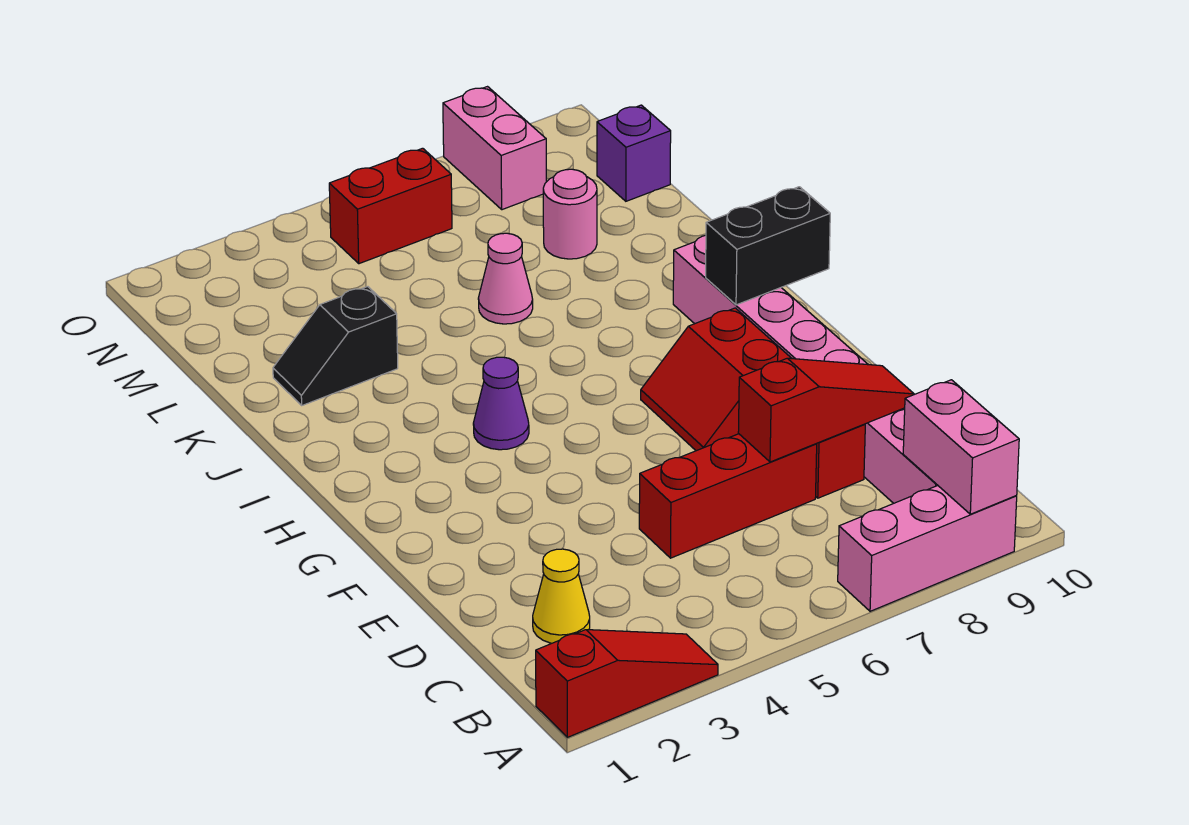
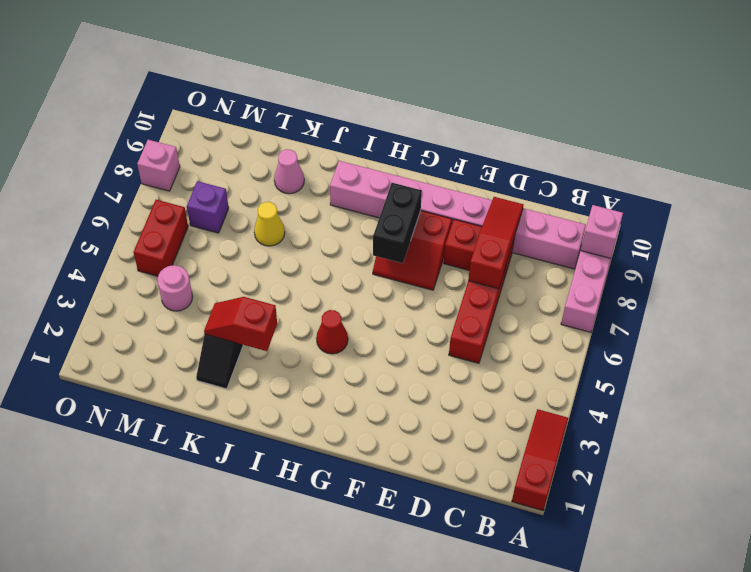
pink 1x2 brick [903,380,1019,514] -> pink 1x1 brick [581,205,623,258]
yellow 1x1 cone [533,549,590,643] -> yellow 1x1 cone moved to [254,202,285,246]
purple 1x1 cone [473,357,529,450] -> red 1x1 cone [316,310,348,354]
black 1x2 brick [706,187,830,305] -> black 1x2 brick moved to [373,183,422,263]
none -> red 1x2 slope [204,297,277,351]
pink 1x1 cone [478,233,533,324] -> pink 1x1 cone moved to [274,149,304,194]
pink 1x1 round brick [543,169,597,259] -> pink 1x1 round brick moved to [157,265,193,311]
purple 1x1 brick [597,105,671,201] -> purple 1x1 brick moved to [187,181,229,233]
pink 1x2 brick [443,87,546,210] -> pink 1x1 brick [137,140,180,191]

